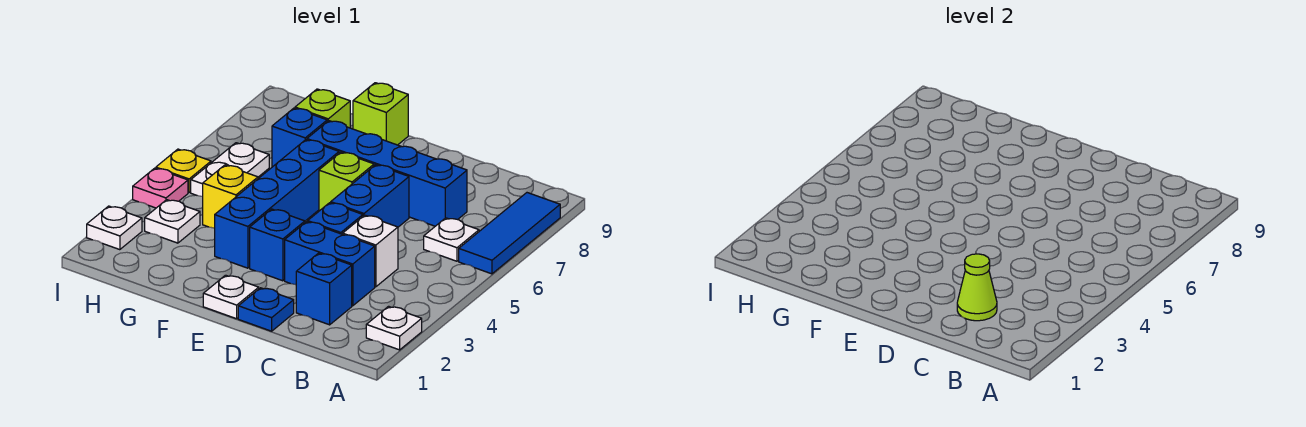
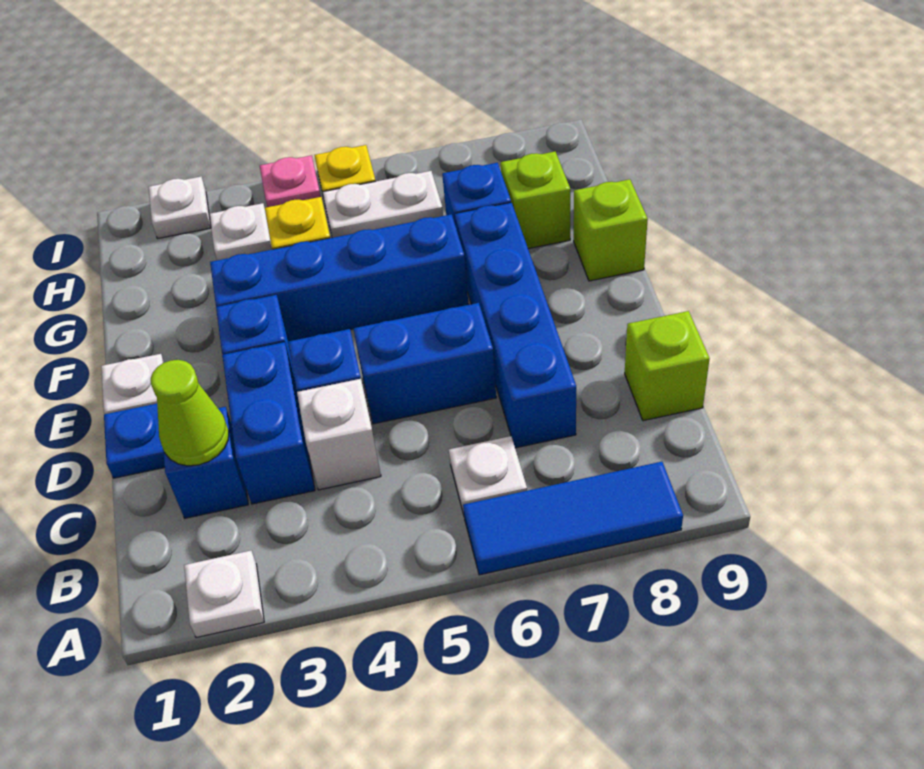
lime 1x1 brick [319,152,374,211] -> lime 1x1 brick moved to [625,311,710,421]

